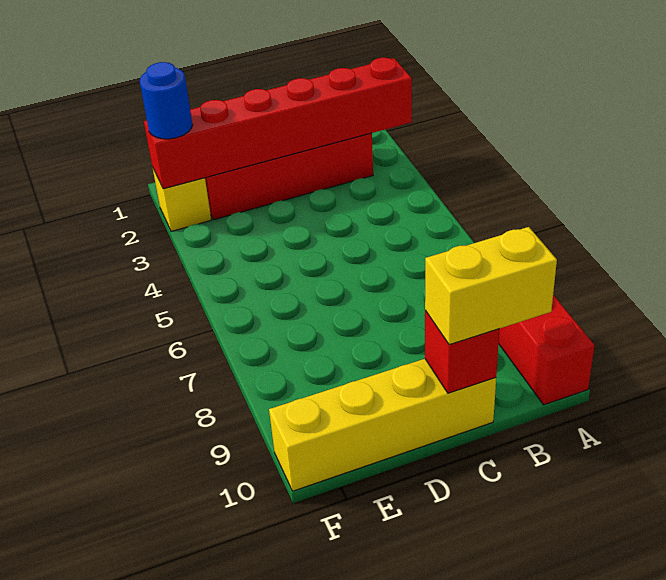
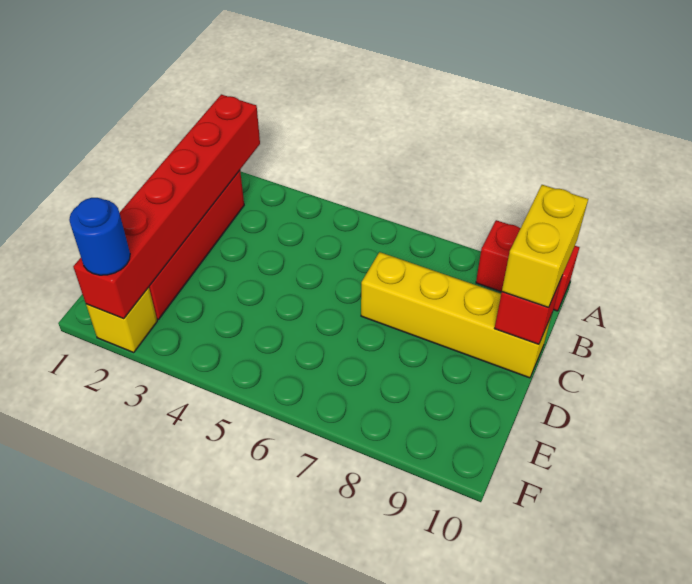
yellow 1x4 brick [269,359,496,491] -> yellow 1x4 brick turned to [361,252,552,378]

